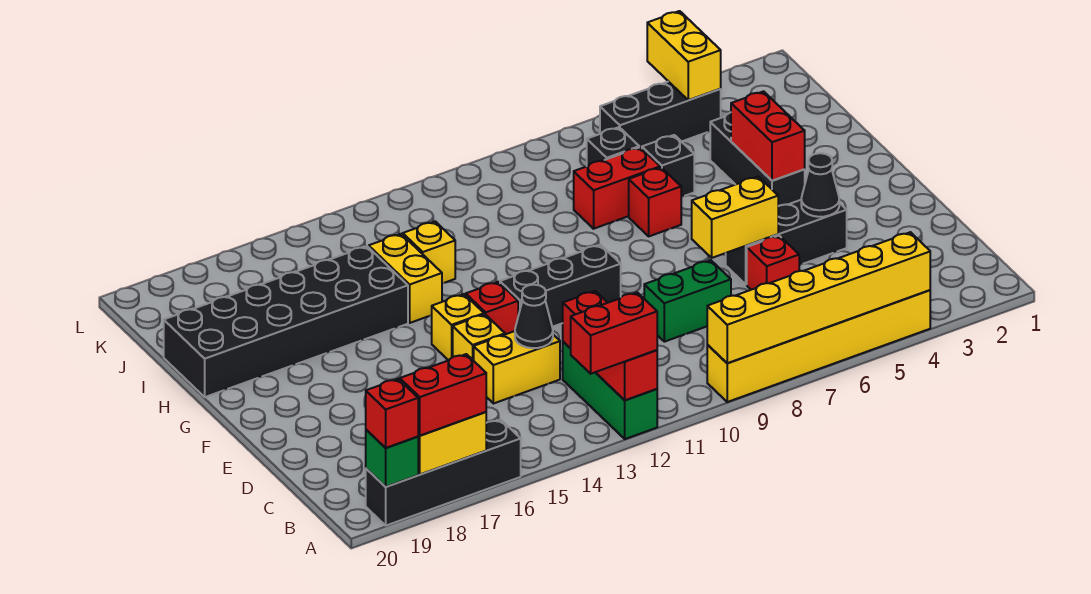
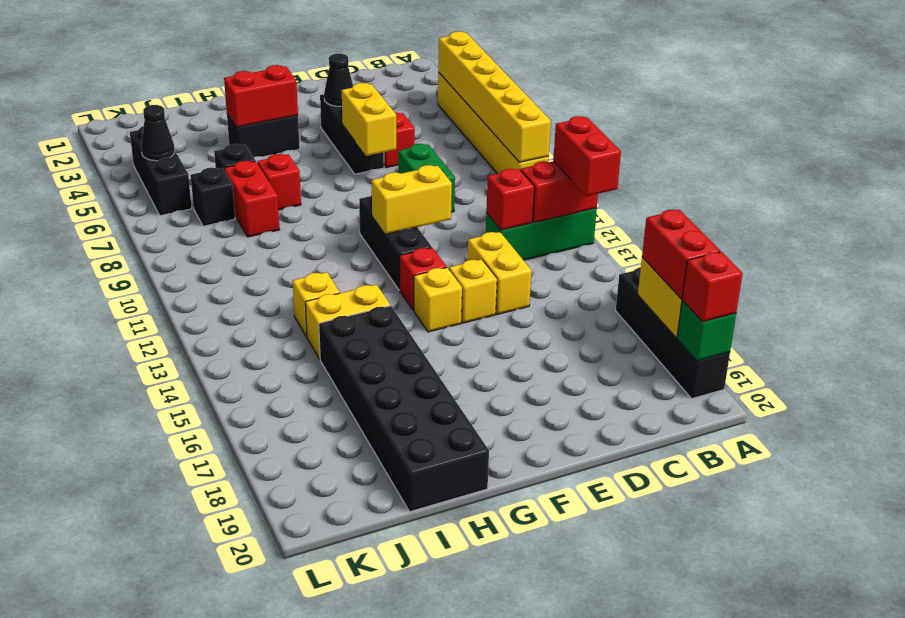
black 1x1 cone [515,285,553,348] -> black 1x1 cone moved to [141,105,175,161]
black 1x3 brick [710,113,805,206] -> black 1x2 brick [227,114,300,157]
yellow 1x2 brick [647,11,721,100] -> yellow 1x2 brick moved to [372,165,452,234]

